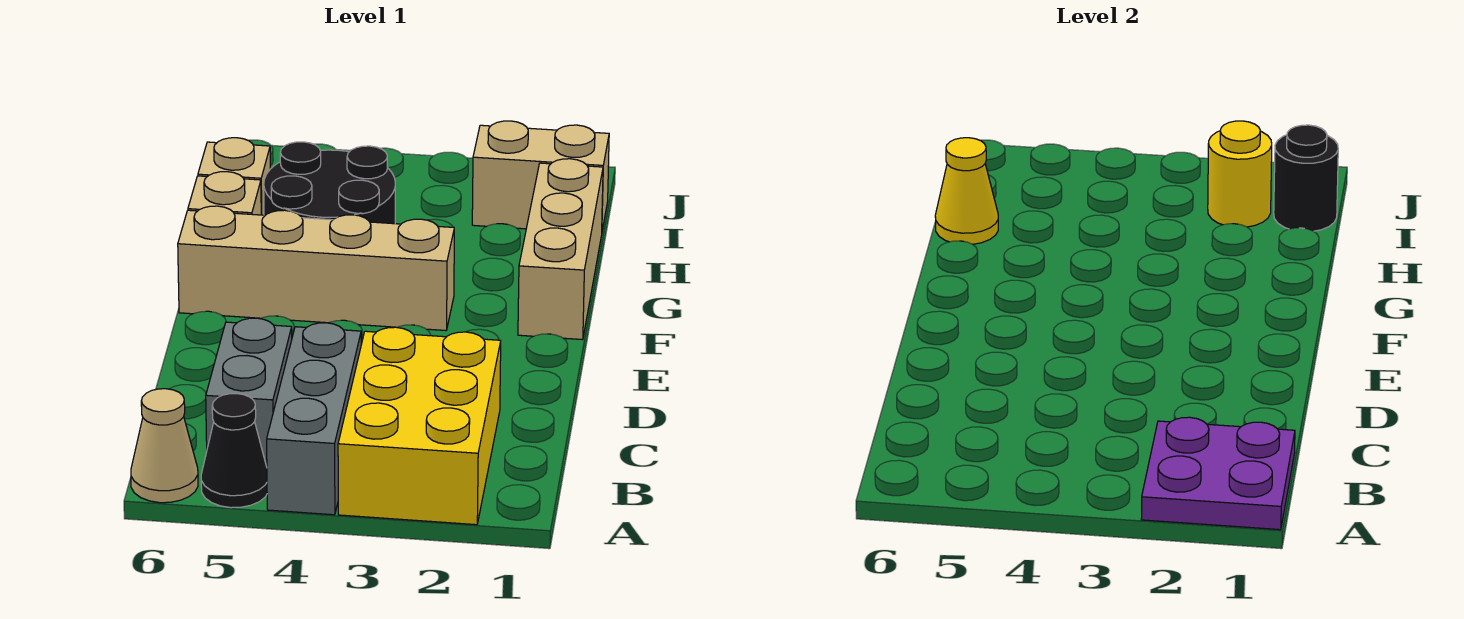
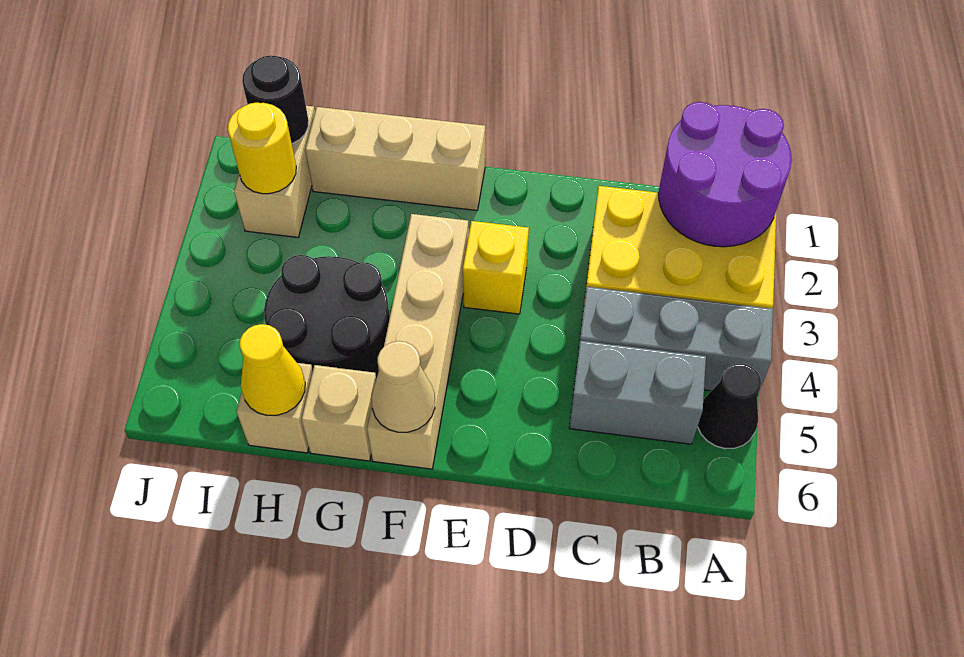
purple 2x2 plate [1141,417,1295,530] -> purple 2x2 round brick [659,102,792,247]
tan 1x1 cone [131,389,198,503] -> tan 1x1 cone moved to [372,341,435,432]
none -> yellow 1x1 brick [463,221,529,314]

